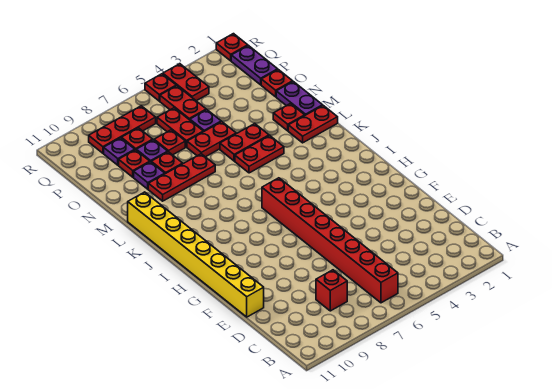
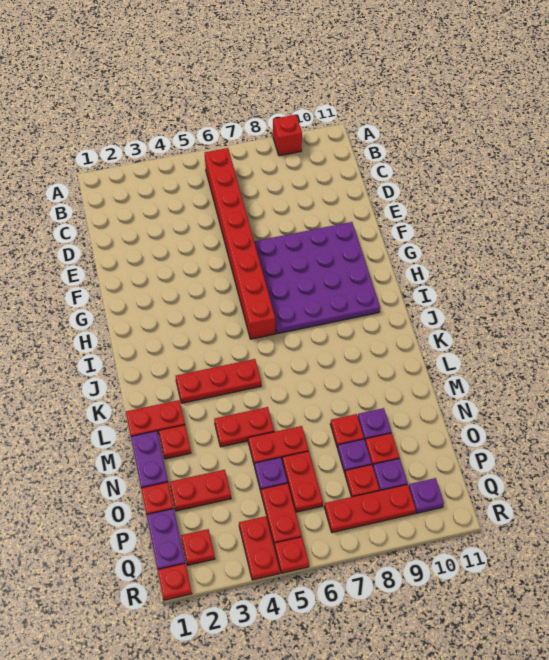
red 1x1 brick [316,270,347,311] -> red 1x1 brick moved to [273,115,302,156]
yellow 1x8 brick [128,192,264,317] -> none
none -> purple 4x4 plate [254,222,380,334]
red 1x2 plate [235,136,284,173] -> red 1x2 plate moved to [170,470,231,511]
red 1x3 plate [148,154,215,201] -> red 1x3 plate moved to [176,359,261,403]
red 1x1 plate [154,130,185,155] -> red 1x1 plate moved to [181,529,215,565]
none -> purple 1x1 plate [409,478,444,513]

